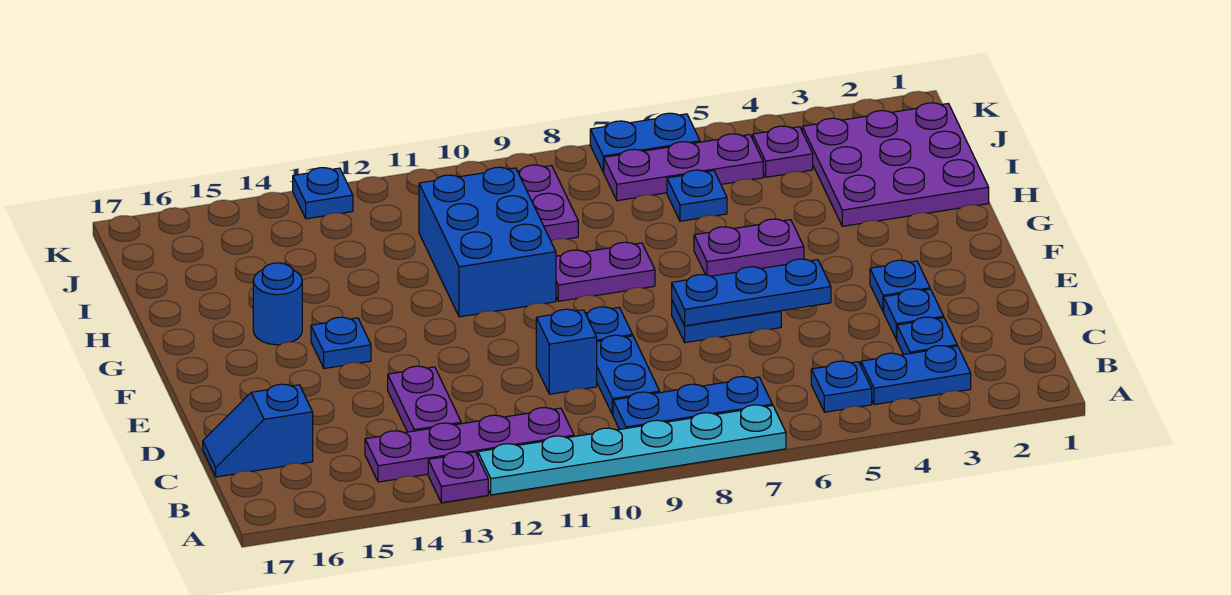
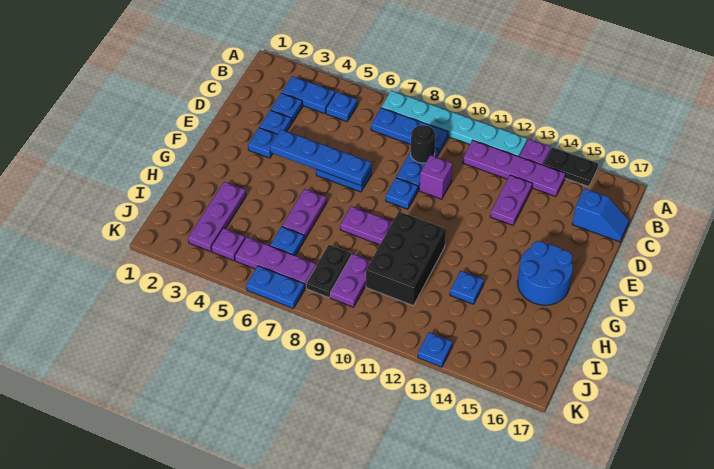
none -> black 1x2 plate [543,147,598,187]
none -> black 1x1 round brick [411,125,436,163]
blue 1x1 brick [536,309,597,394] -> purple 1x1 brick [419,155,453,199]
blue 1x3 plate [672,259,831,326] -> blue 1x4 plate [270,130,371,186]
blue 1x1 plate [311,317,371,368] -> blue 1x1 plate moved to [450,271,484,304]
purple 1x2 plate [694,219,804,276] -> purple 1x2 plate turned to [282,189,327,240]
blue 2x3 brick [419,167,556,317] -> black 2x3 brick [366,212,446,306]
blue 1x1 round brick [253,263,302,345] -> blue 2x2 round brick [517,241,573,305]
purple 3x3 plate [802,103,989,226] -> purple 1x3 plate [188,182,246,252]
none -> black 1x2 plate [306,245,351,298]

